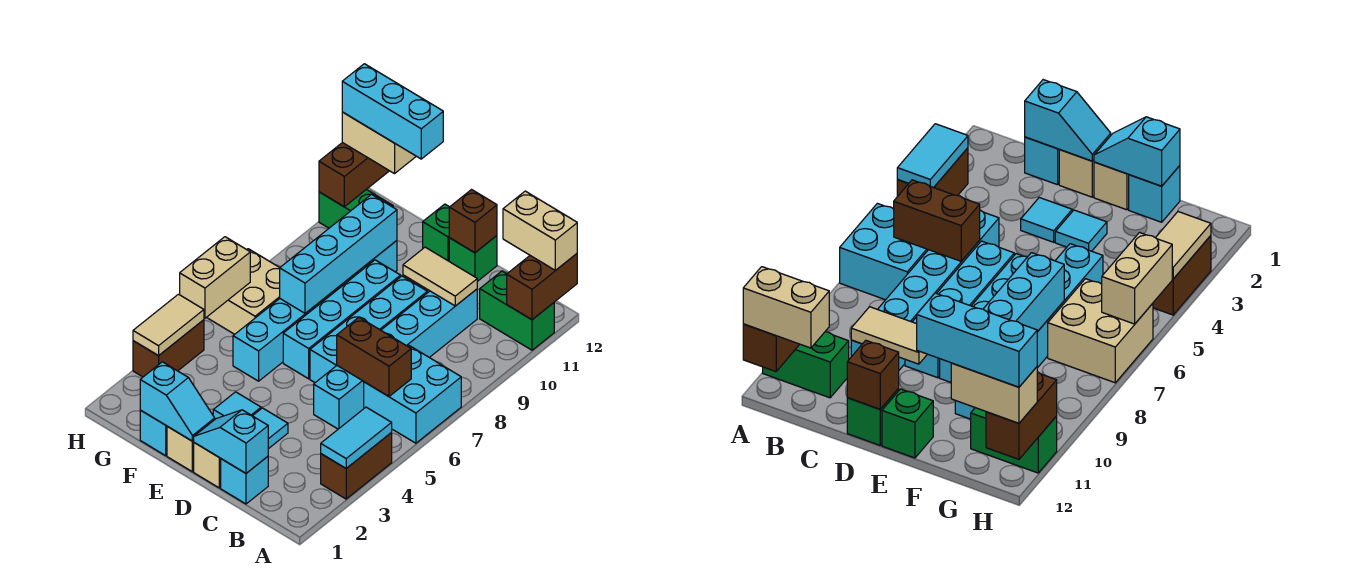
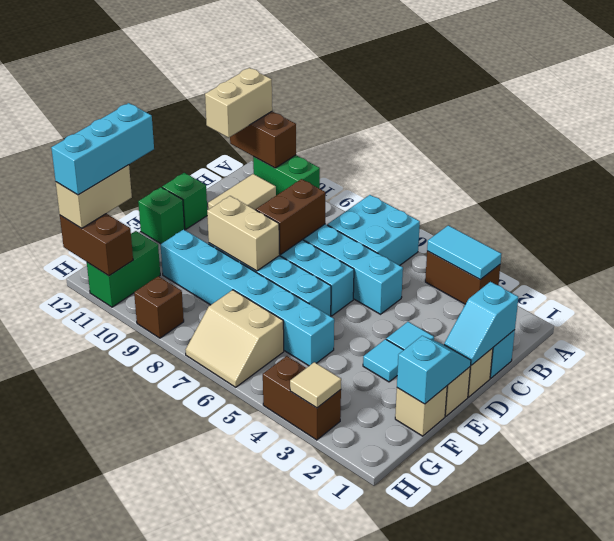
green 1x2 brick [480,271,554,350] -> green 1x2 brick turned to [253,155,320,195]
brown 1x2 brick [337,317,411,396] -> brown 1x2 brick moved to [256,179,325,255]
brown 1x1 brick [449,190,497,253] -> brown 1x1 brick moved to [134,276,184,338]
cyan 1x1 brick [140,410,167,456] -> tan 1x1 brick [395,386,447,436]
cyan 1x4 brick [280,194,397,313] -> none
tan 2x2 brick [207,249,280,334] -> tan 2x2 slope [186,290,284,387]
tan 1x2 tile [133,294,204,356] -> tan 1x1 tile [290,362,341,408]
tan 1x2 brick [180,237,250,318] -> tan 1x2 brick moved to [207,196,280,271]

